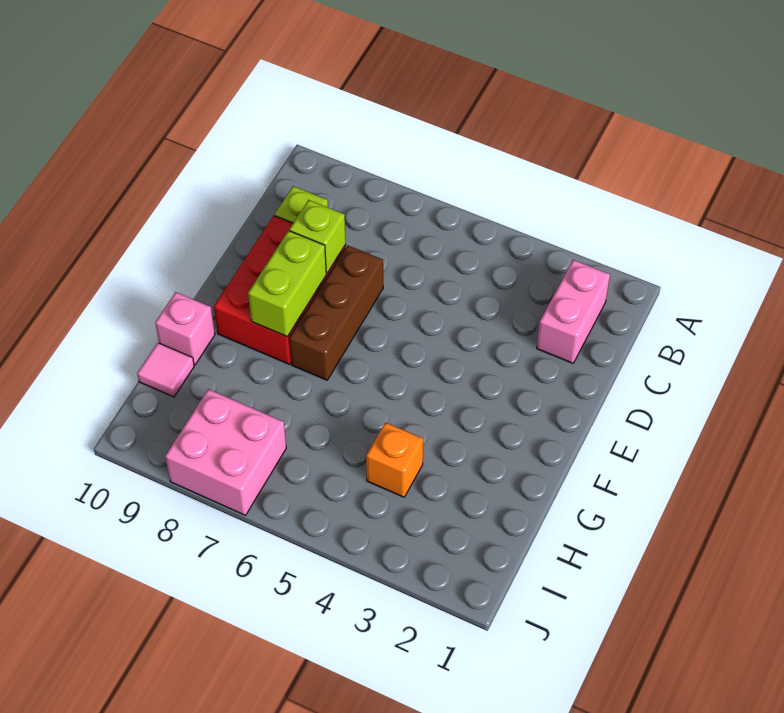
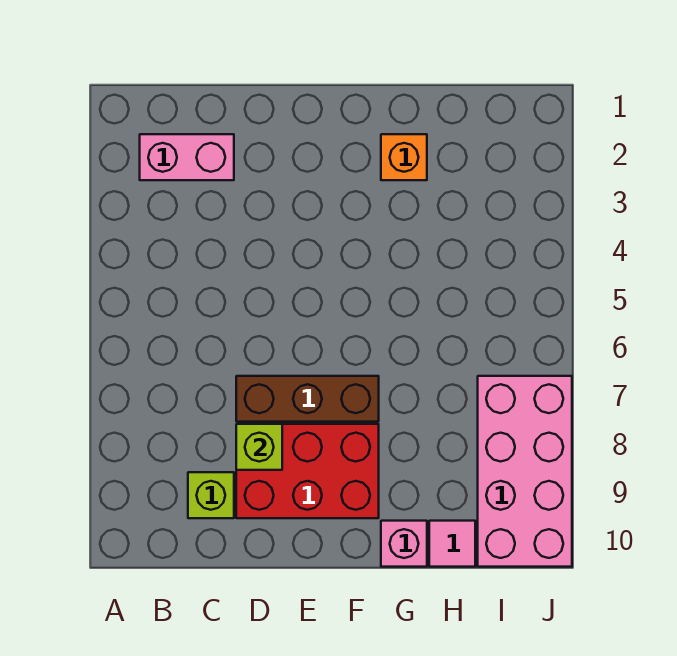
lime 1x2 brick [248,231,326,337] -> none
orange 1x1 brick [366,422,423,497] -> orange 1x1 brick moved to [381,134,427,180]
pink 2x2 brick [165,389,286,515] -> pink 2x4 brick [478,376,572,567]

